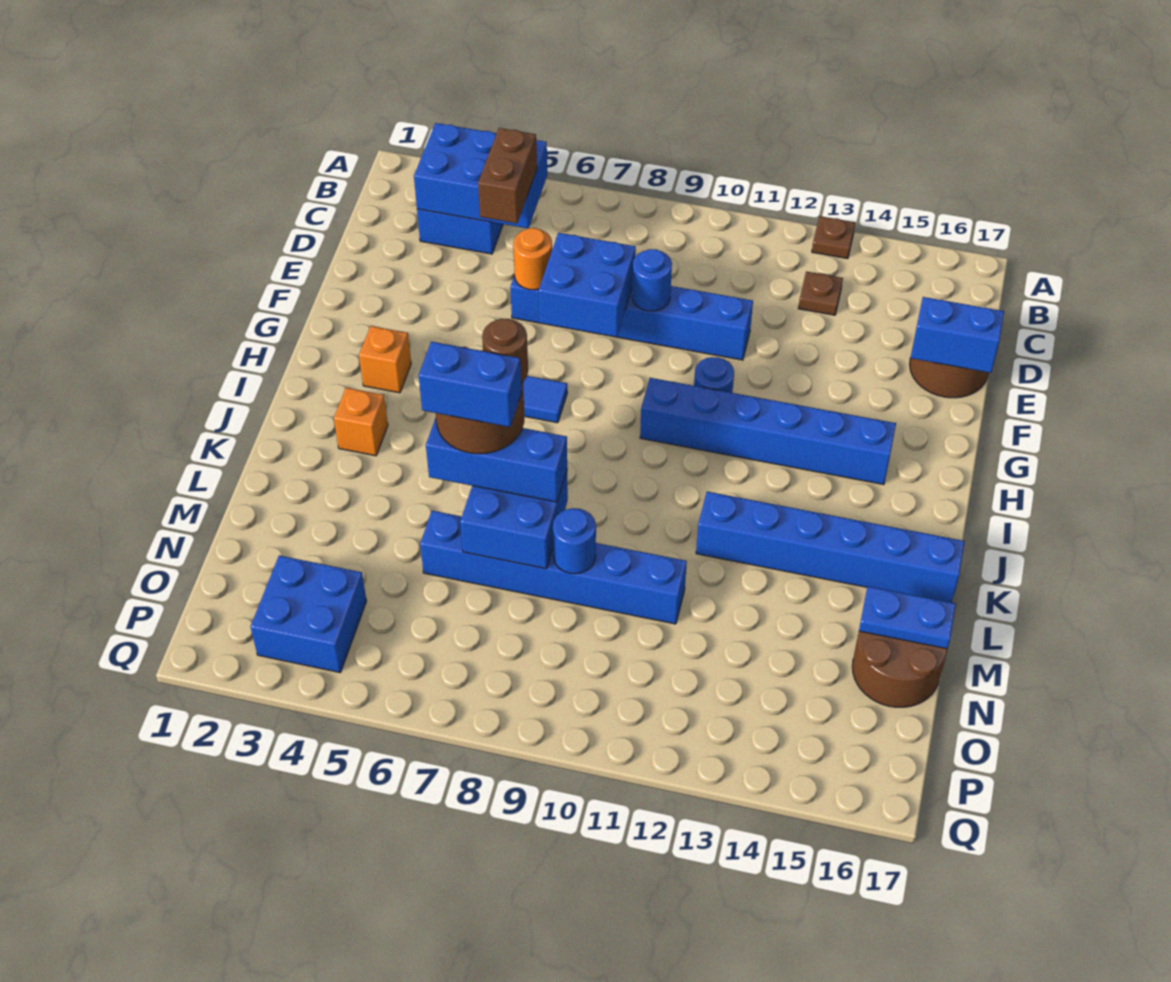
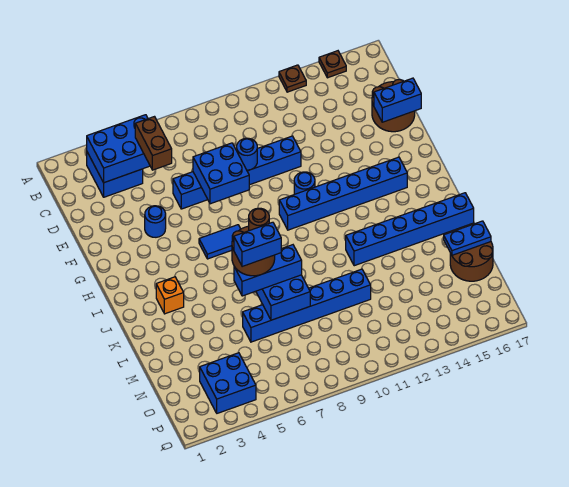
brown 1x1 plate [798,271,843,315] -> brown 1x1 plate moved to [319,51,346,78]
orange 1x1 round brick [513,228,552,290] -> none
orange 1x1 brick [359,326,411,393] -> none
blue 1x1 round brick [553,508,596,574] -> blue 1x1 round brick moved to [145,206,166,237]

